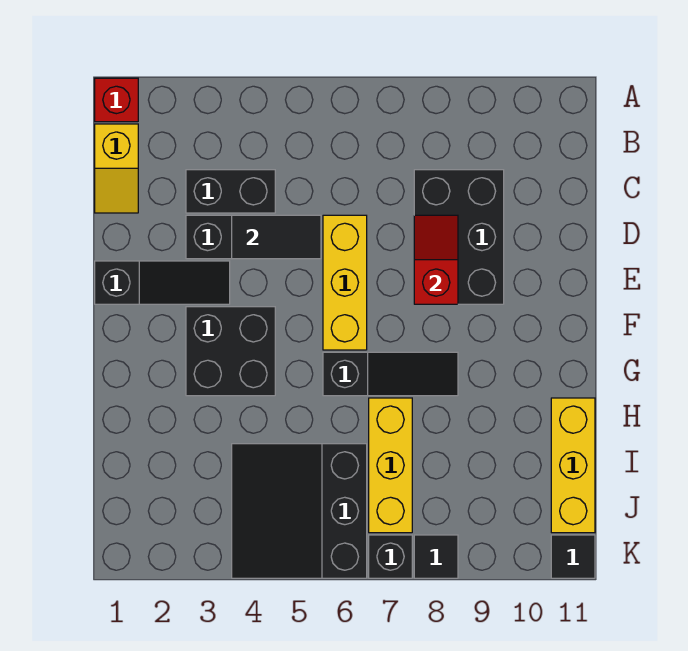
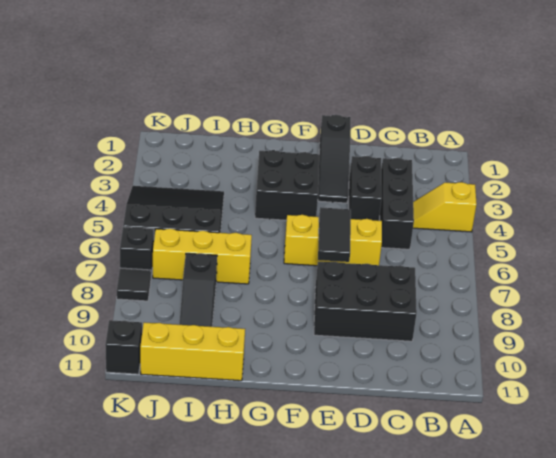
red 1x1 brick [95,78,138,122] -> none
yellow 1x2 slope [95,124,138,213] -> yellow 1x2 slope moved to [413,182,477,232]
black 1x2 brick [186,170,275,213] -> black 1x3 brick [380,158,414,249]
black 1x2 tile [232,215,321,259] -> black 1x2 tile moved to [318,207,351,262]
red 1x2 slope [414,215,458,304] -> none
black 1x3 slope [323,352,458,396] -> black 1x3 slope moved to [179,253,217,327]
black 1x1 tile [551,535,595,578] -> black 1x1 brick [105,320,142,374]

